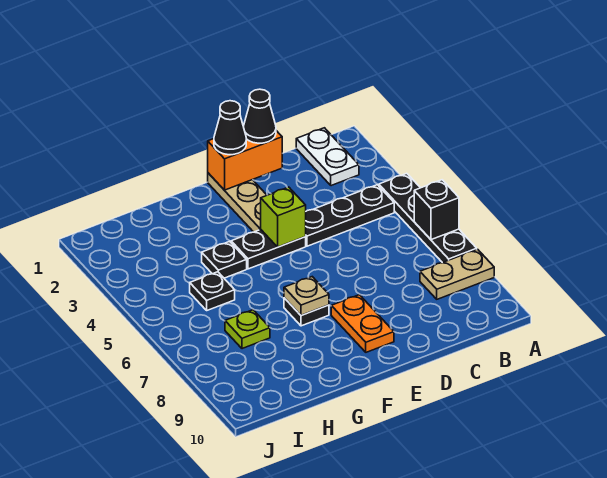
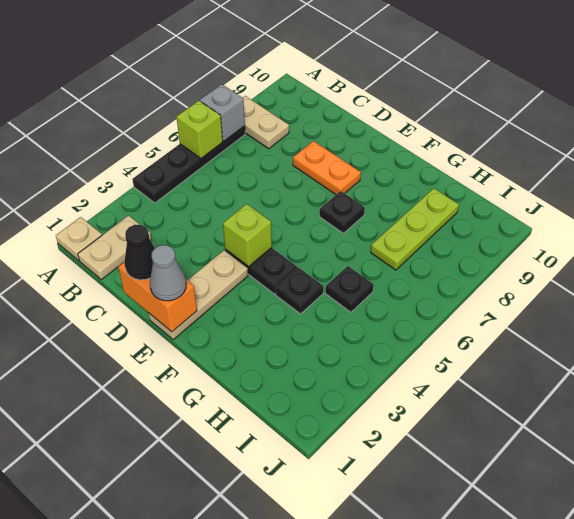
black 1x1 brick [414,180,459,240] -> lime 1x1 brick [177,101,223,158]
none -> grey 1x1 brick [200,84,245,141]
white 1x2 plate [296,128,359,186] -> tan 1x2 plate [78,216,152,280]
black 1x3 plate [305,185,394,246] -> none
black 1x1 cone [214,101,246,155] -> grey 1x1 cone [150,245,186,301]
orange 1x2 plate [331,295,394,352] -> orange 1x2 plate turned to [293,141,361,194]
tan 1x1 plate [284,277,329,315] -> tan 1x1 plate moved to [56,217,102,261]
lime 1x1 plate [225,310,270,349] -> lime 1x3 plate [371,188,459,270]

